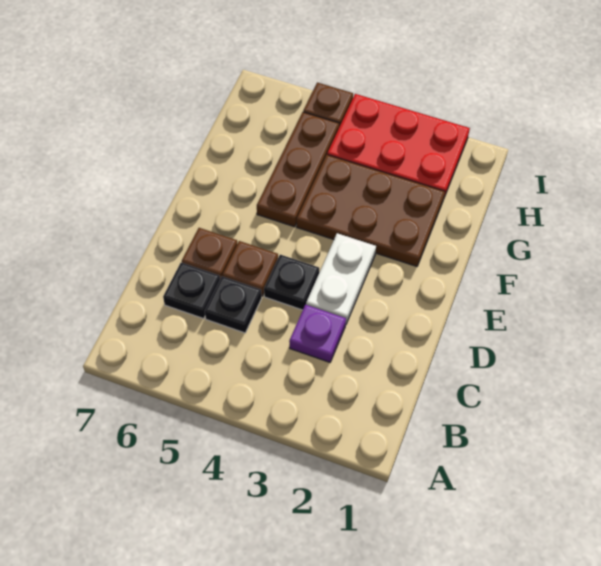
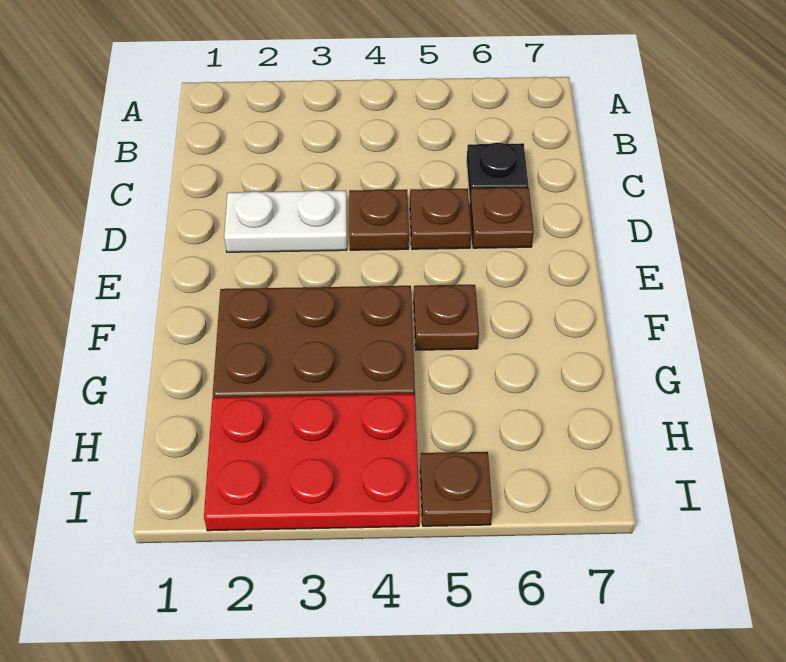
purple 1x1 plate [289,305,346,362] -> none
black 1x1 plate [205,276,262,333] -> none
white 1x2 plate [306,233,376,324] -> white 1x2 plate turned to [224,190,347,252]
black 1x1 plate [264,255,319,310] -> brown 1x1 plate [349,189,409,250]
brown 1x3 plate [257,112,339,227] -> brown 1x1 plate [414,285,479,350]

